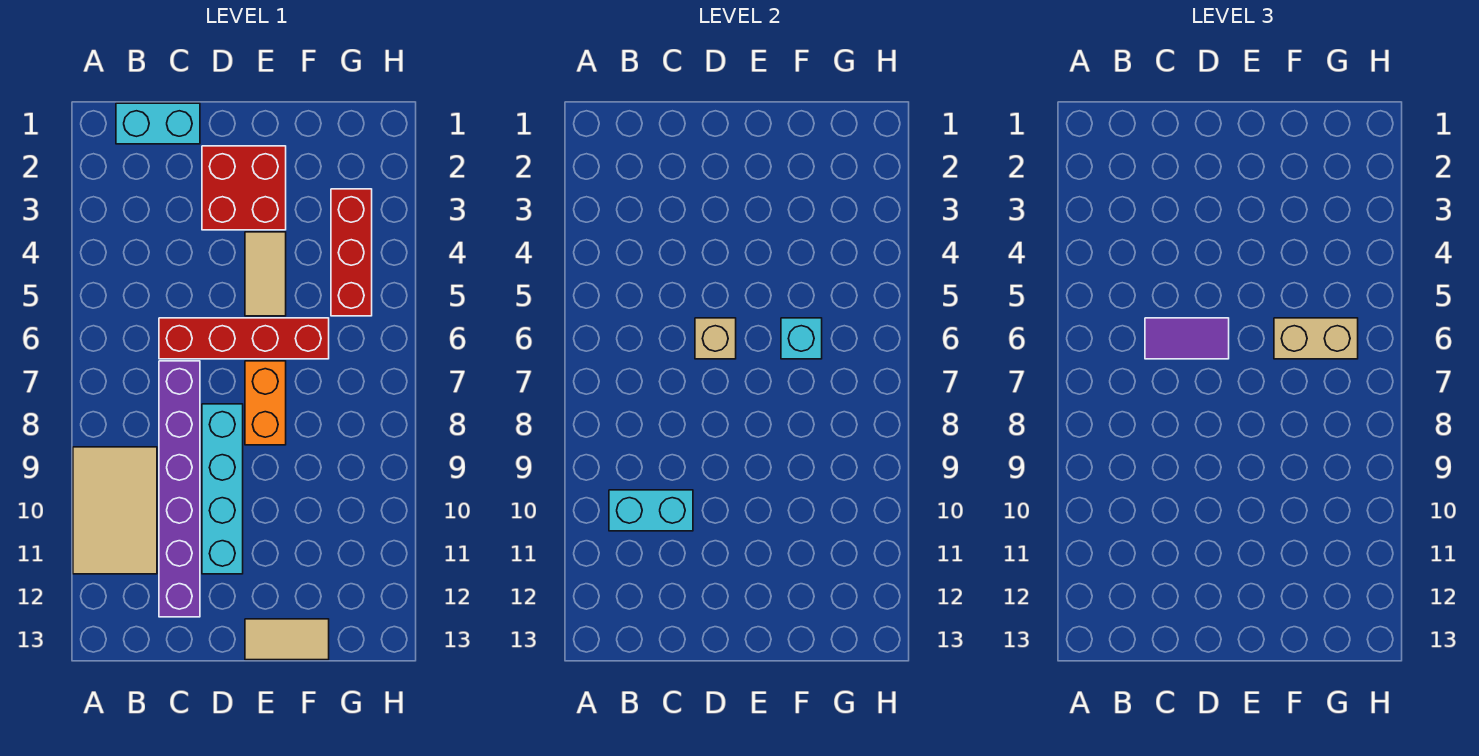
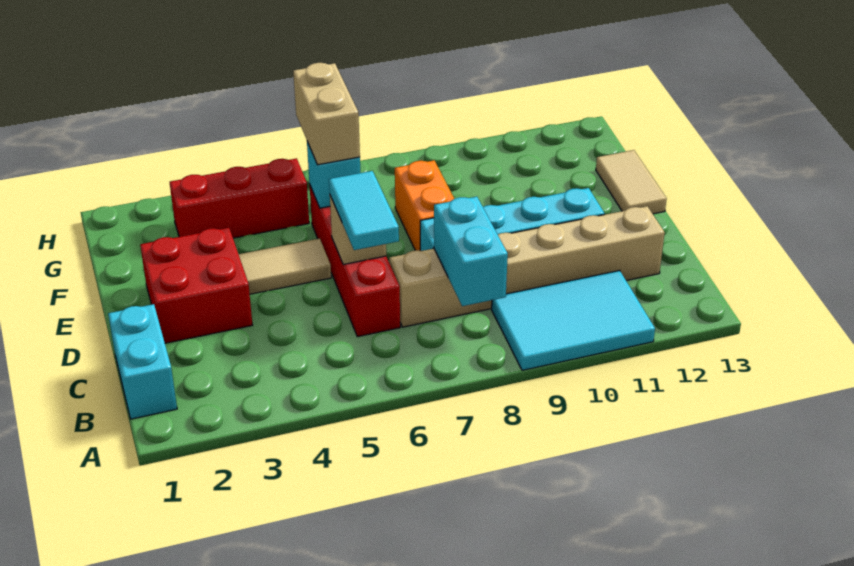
tan 2x3 tile [73,447,157,574] -> cyan 2x3 tile [492,270,655,370]
cyan 1x2 brick [609,490,693,531] -> cyan 1x2 brick moved to [434,197,508,306]
purple 1x2 tile [1145,318,1229,359] -> cyan 1x2 tile [329,171,399,250]
purple 1x6 brick [159,361,200,617] -> tan 1x6 brick [389,206,665,327]
orange 1x2 brick [245,361,286,445] -> orange 1x2 brick turned to [395,160,454,250]

